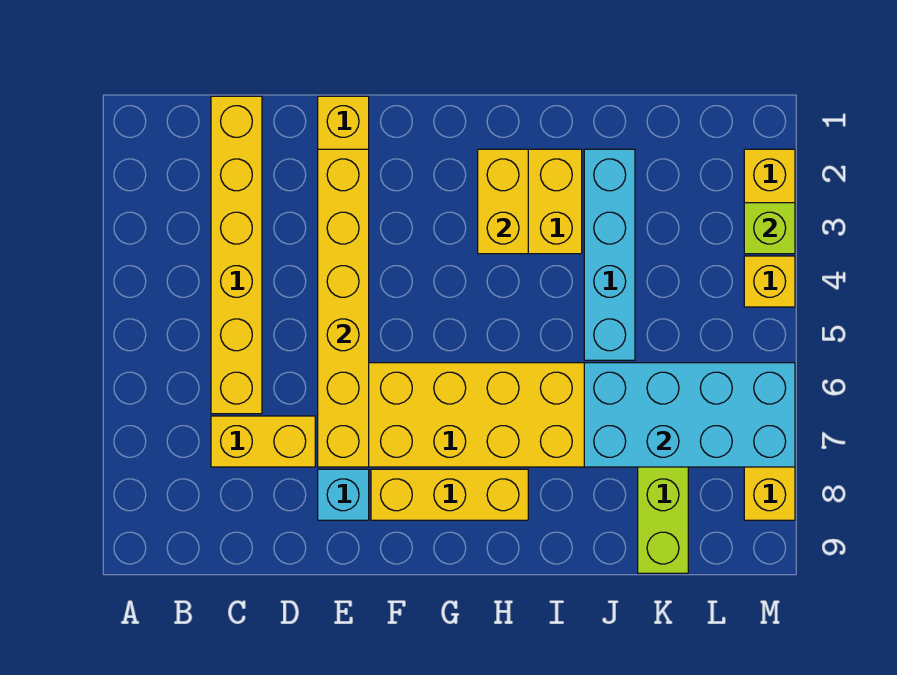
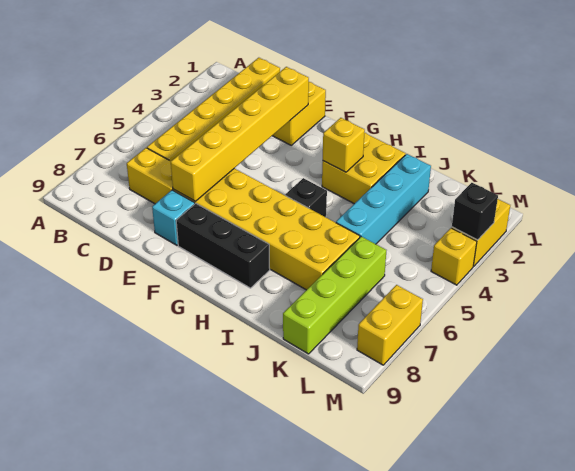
yellow 1x3 brick [371,469,528,520] -> black 1x3 brick [176,204,270,288]
yellow 1x2 brick [478,149,528,254] -> yellow 1x1 brick [323,118,365,172]
none -> black 1x1 brick [285,178,327,217]
cyan 2x4 brick [584,363,795,467] -> none
lime 1x1 brick [744,203,795,254] -> black 1x1 brick [452,183,498,240]

